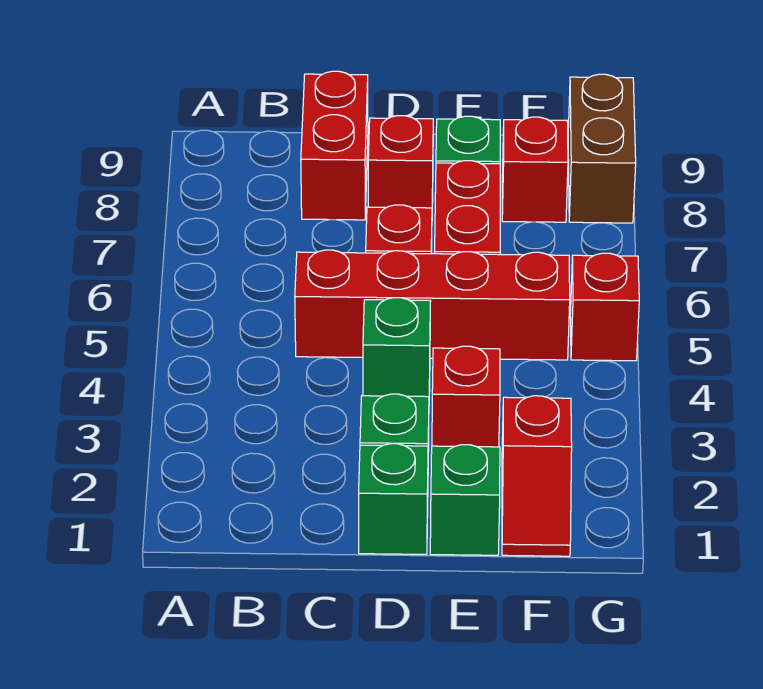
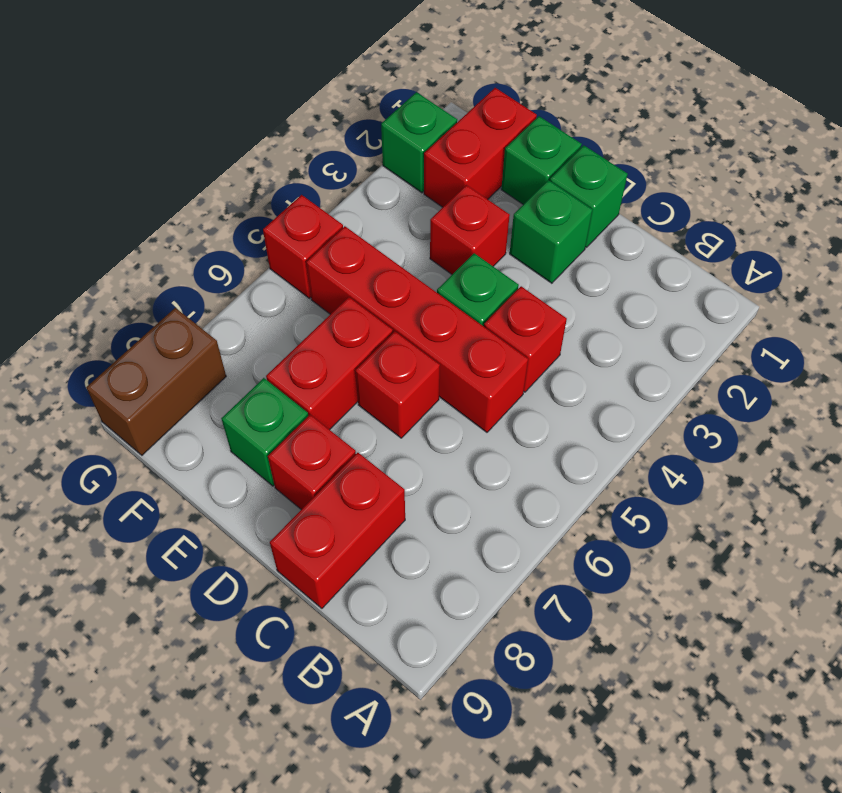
red 1x2 slope [502,396,572,556] -> red 1x2 brick [424,88,537,207]
red 1x1 brick [502,117,568,222] -> red 1x1 brick moved to [484,286,567,392]
none -> green 1x1 brick [381,92,457,193]

